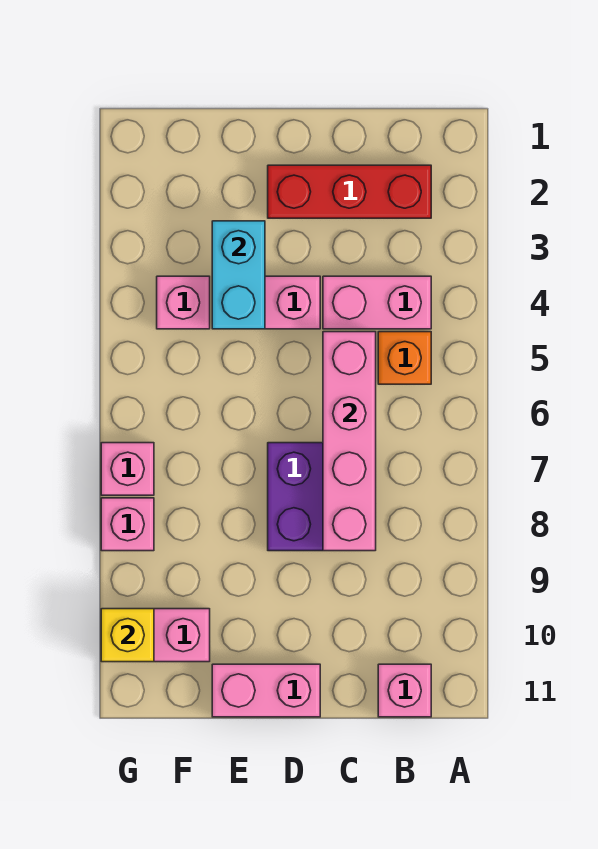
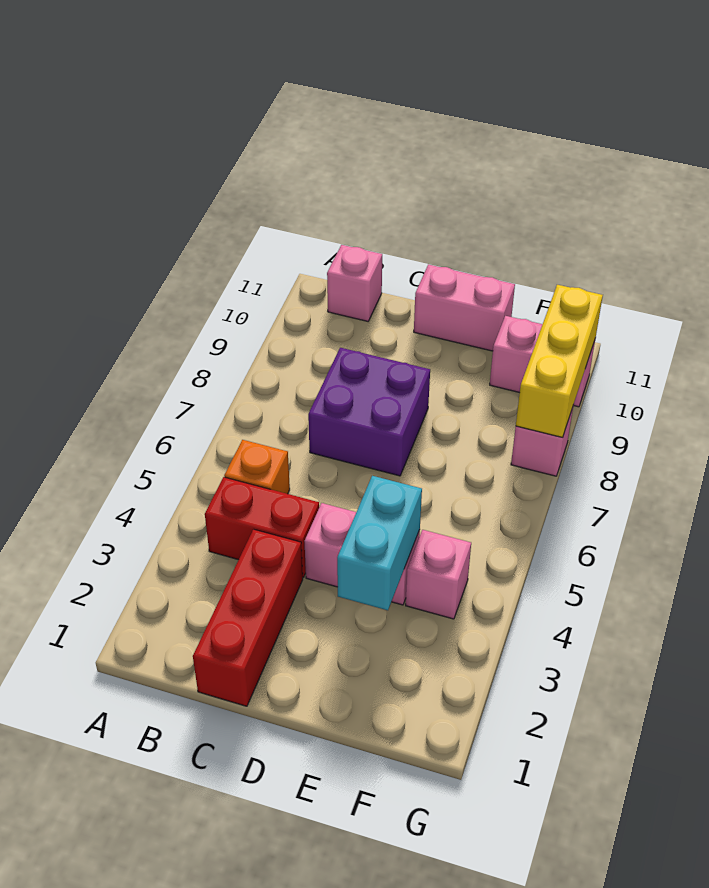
red 1x3 brick [268,165,431,218] -> red 1x3 brick turned to [193,529,303,706]
pink 1x2 brick [323,276,431,329] -> red 1x2 brick [205,477,319,578]
pink 1x4 brick [323,332,376,551] -> none
pink 1x1 brick [101,443,154,495] -> none
yellow 1x1 brick [101,609,154,662] -> yellow 1x3 brick [516,285,603,438]

